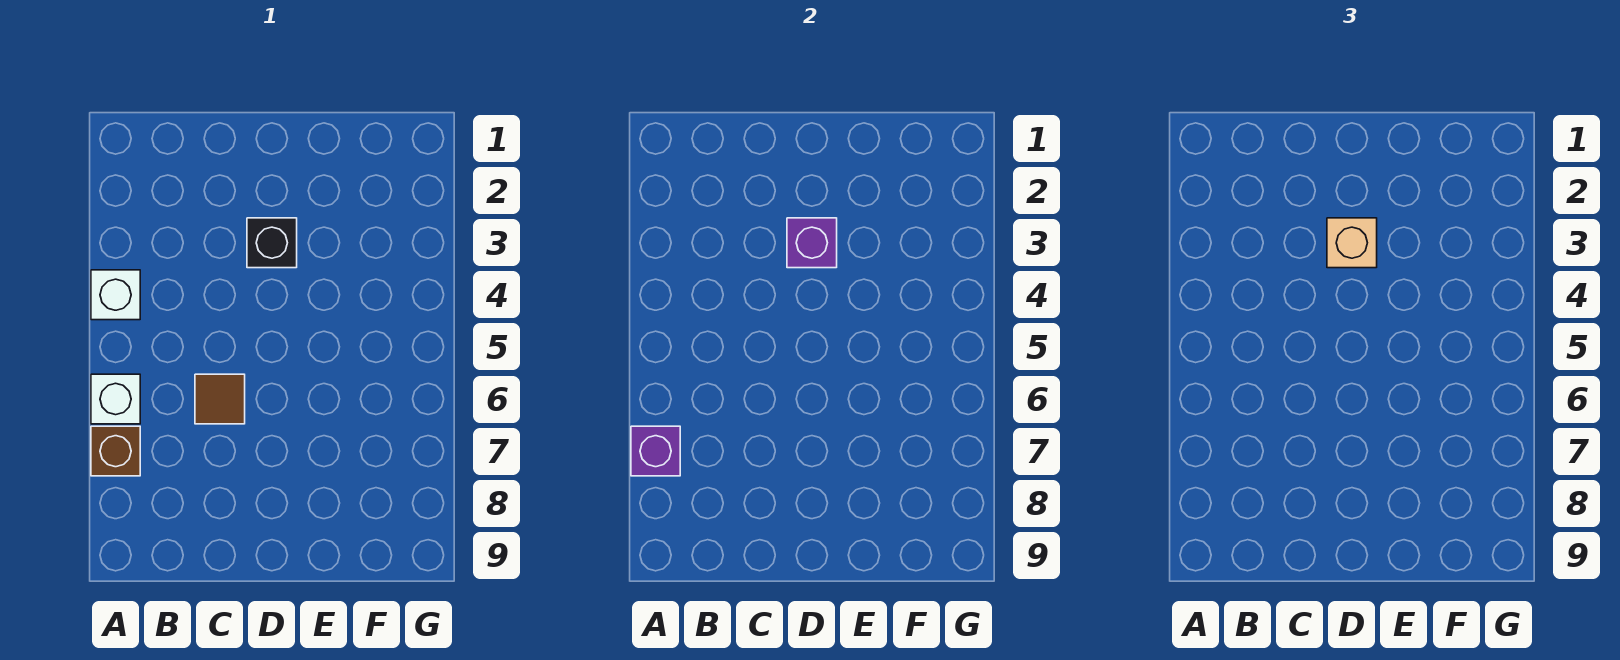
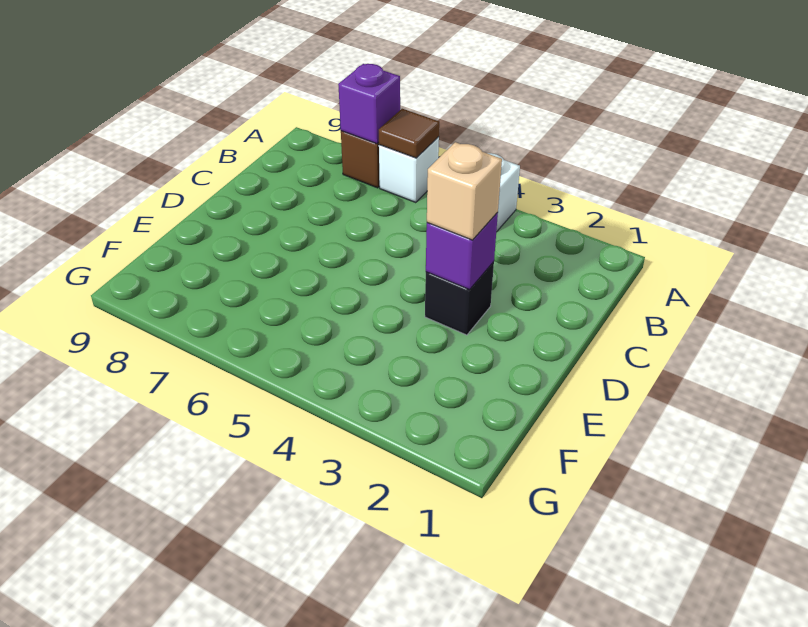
brown 1x1 tile [195,374,245,424] -> brown 1x1 tile moved to [379,109,439,158]

